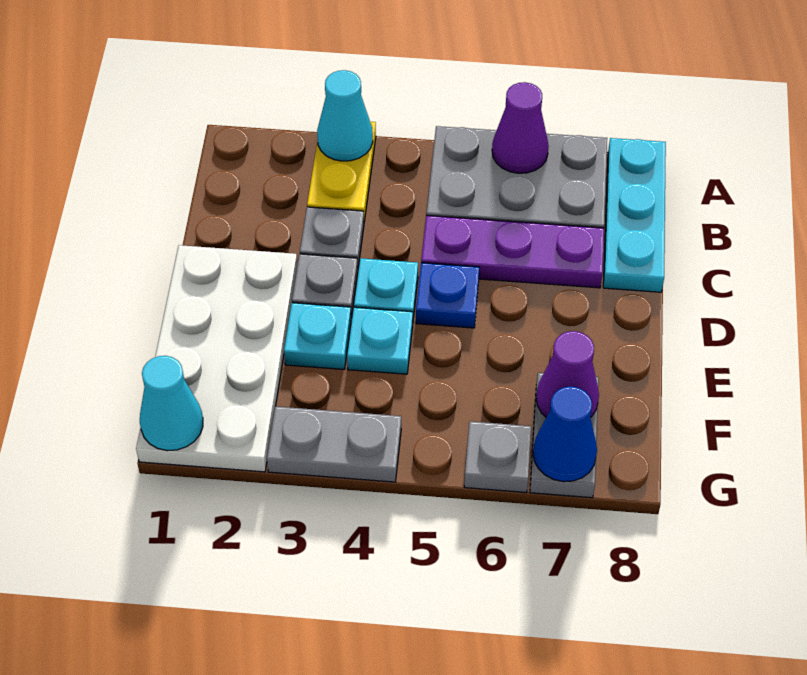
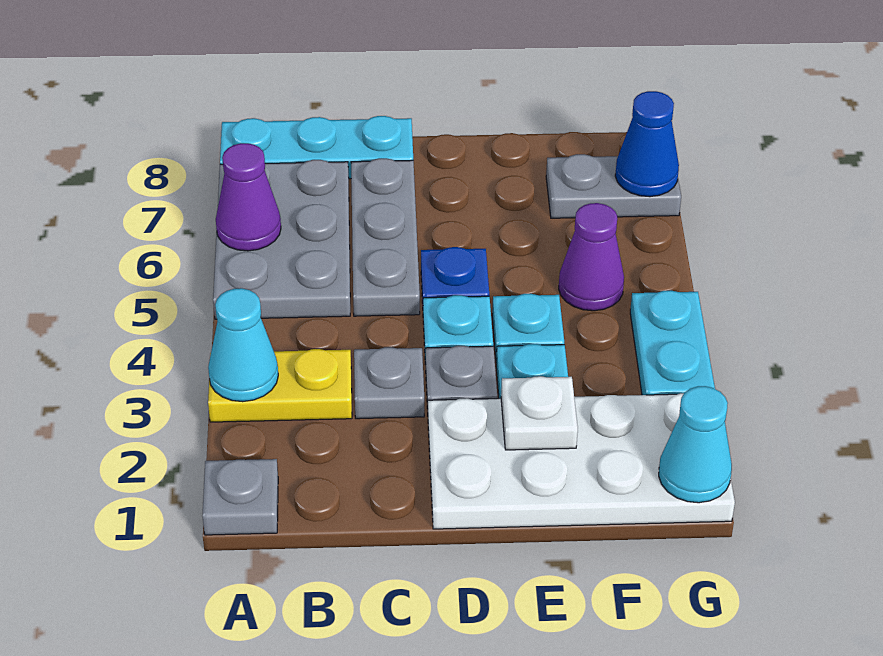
purple 1x3 plate [421,215,604,288] -> grey 1x3 plate [351,158,420,316]
none -> white 1x1 plate [501,376,578,450]
purple 1x1 cone [536,331,599,418] -> purple 1x1 cone moved to [559,203,624,311]
grey 1x2 plate [267,406,401,482] -> cyan 1x2 plate [630,290,715,395]
grey 1x1 plate [464,421,531,492] -> grey 1x1 plate moved to [203,459,278,535]

